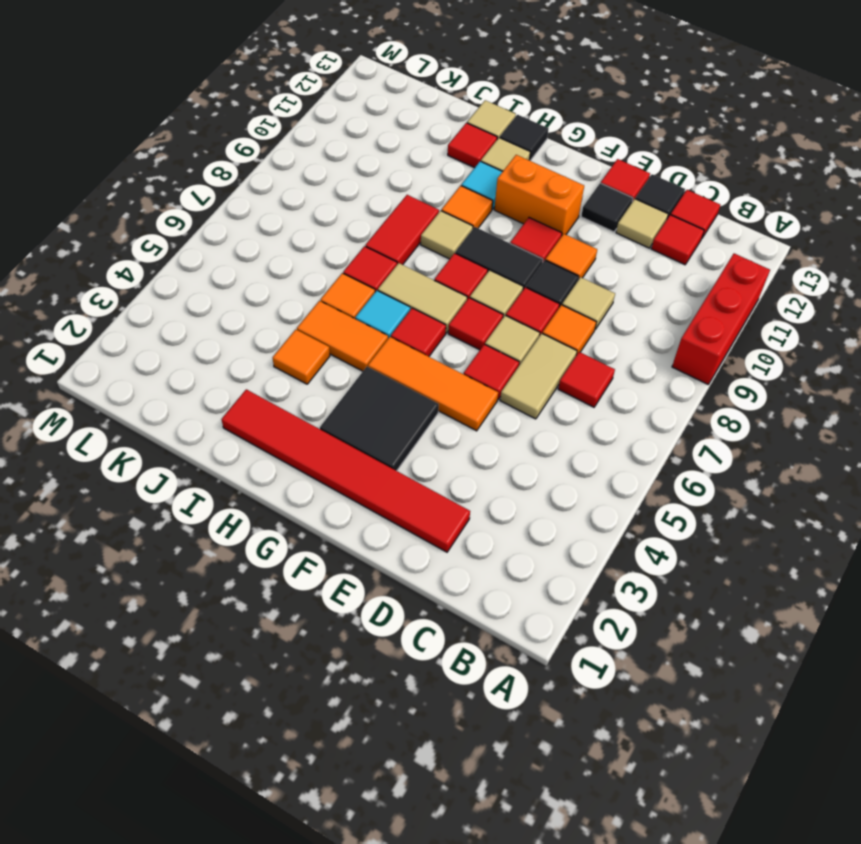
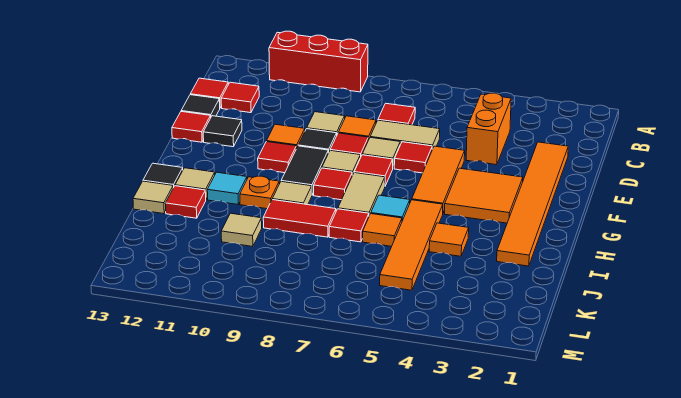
red 1x6 tile [222,389,470,552] -> orange 1x6 tile [497,142,568,266]
tan 1x1 tile [616,199,668,248] -> tan 1x1 tile moved to [221,213,262,247]
black 2x2 tile [320,367,439,471] -> orange 2x2 tile [445,168,523,223]
orange 1x2 brick [494,155,584,237] -> orange 1x2 brick moved to [466,93,511,165]
red 1x1 tile [391,308,446,356] -> none
orange 1x2 tile [297,301,388,371] -> orange 1x4 tile [380,200,443,290]
orange 1x1 tile [441,186,493,228] -> orange 1x1 plate [240,176,279,209]

